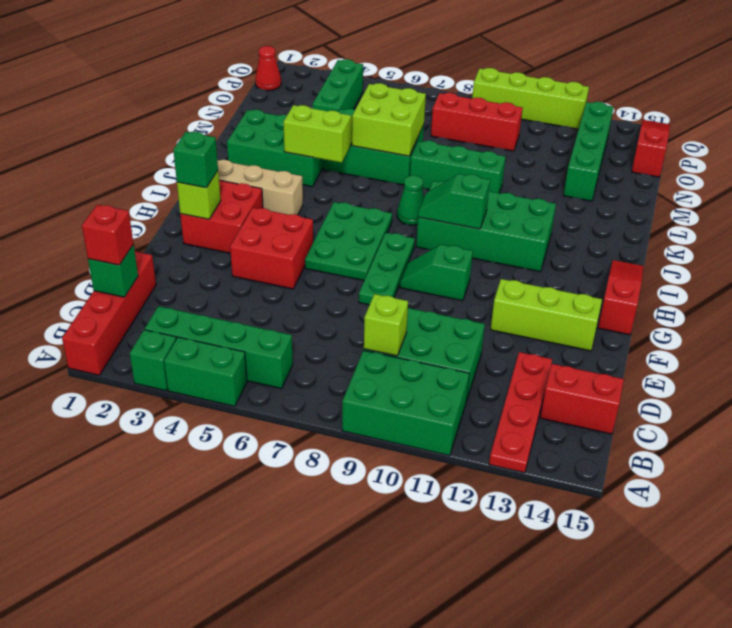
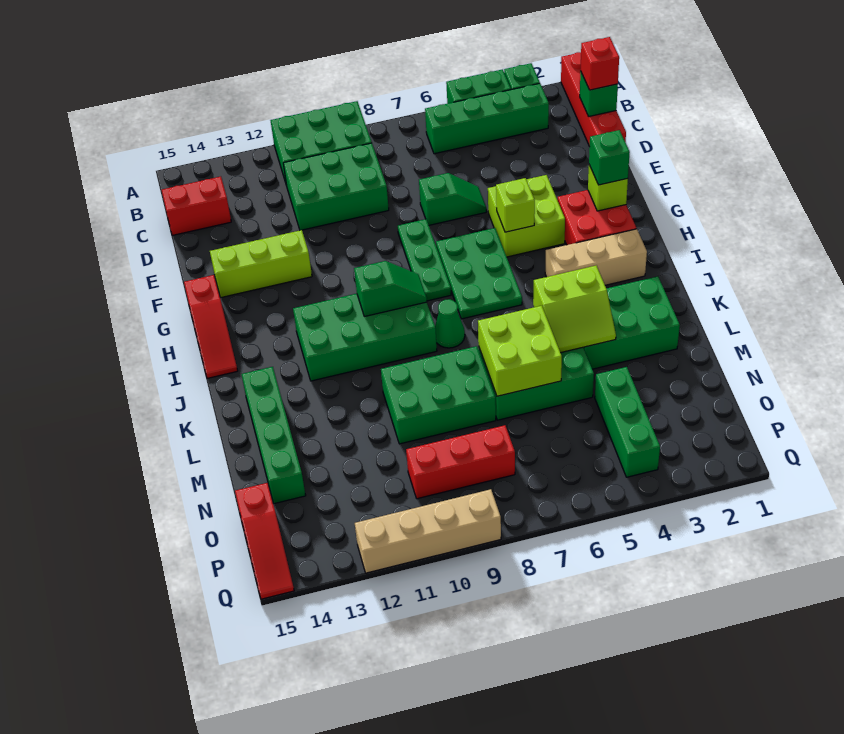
red 1x4 plate [489,352,552,473] -> none
lime 1x1 brick [364,294,408,356] -> lime 1x1 brick moved to [496,178,535,232]
red 2x2 brick [230,208,313,289] -> lime 2x2 brick [488,175,565,257]
green 1x2 slope [400,245,473,301] -> green 1x2 slope moved to [419,173,486,225]
green 1x3 brick [410,141,505,193] -> green 2x3 brick [381,346,496,444]
green 1x4 brick [563,102,614,201] -> green 1x4 brick moved to [242,367,306,504]
red 1x1 cone [255,46,281,91] -> none
lime 1x4 brick [472,68,589,129] -> tan 1x4 brick [355,489,501,573]

